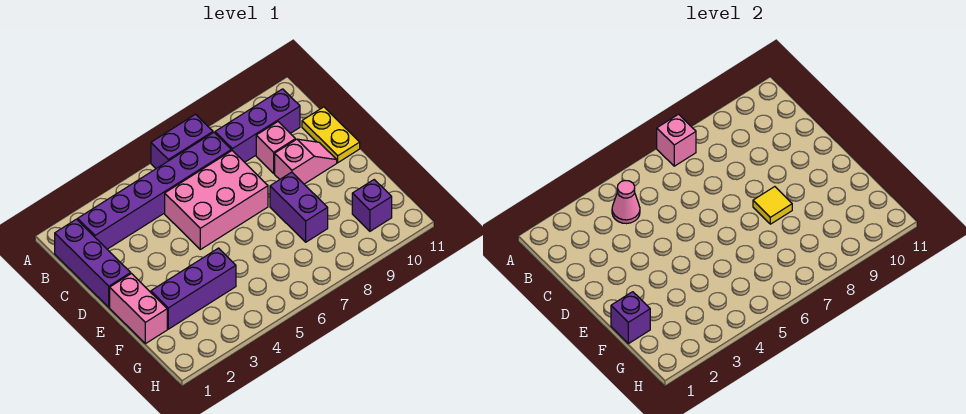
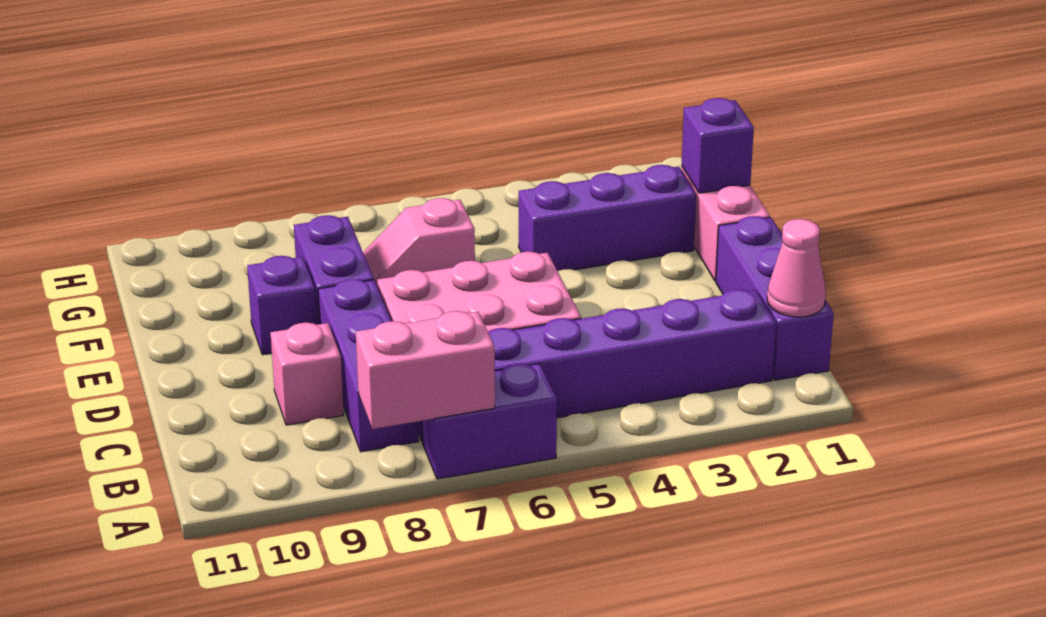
pink 1x1 brick [657,114,696,166] -> pink 1x2 brick [356,311,495,429]
pink 1x1 cone [612,181,640,224] -> pink 1x1 cone moved to [767,219,826,317]
purple 1x3 brick [215,89,300,162] -> purple 1x3 brick turned to [318,279,419,452]
yellow 1x2 plate [302,107,360,163] -> none
pink 1x2 slope [275,139,337,184] -> pink 1x2 slope moved to [363,198,475,285]
yellow 1x1 tile [753,187,792,224] -> none
purple 1x1 brick [352,180,392,231] -> purple 1x1 brick moved to [247,256,317,355]

